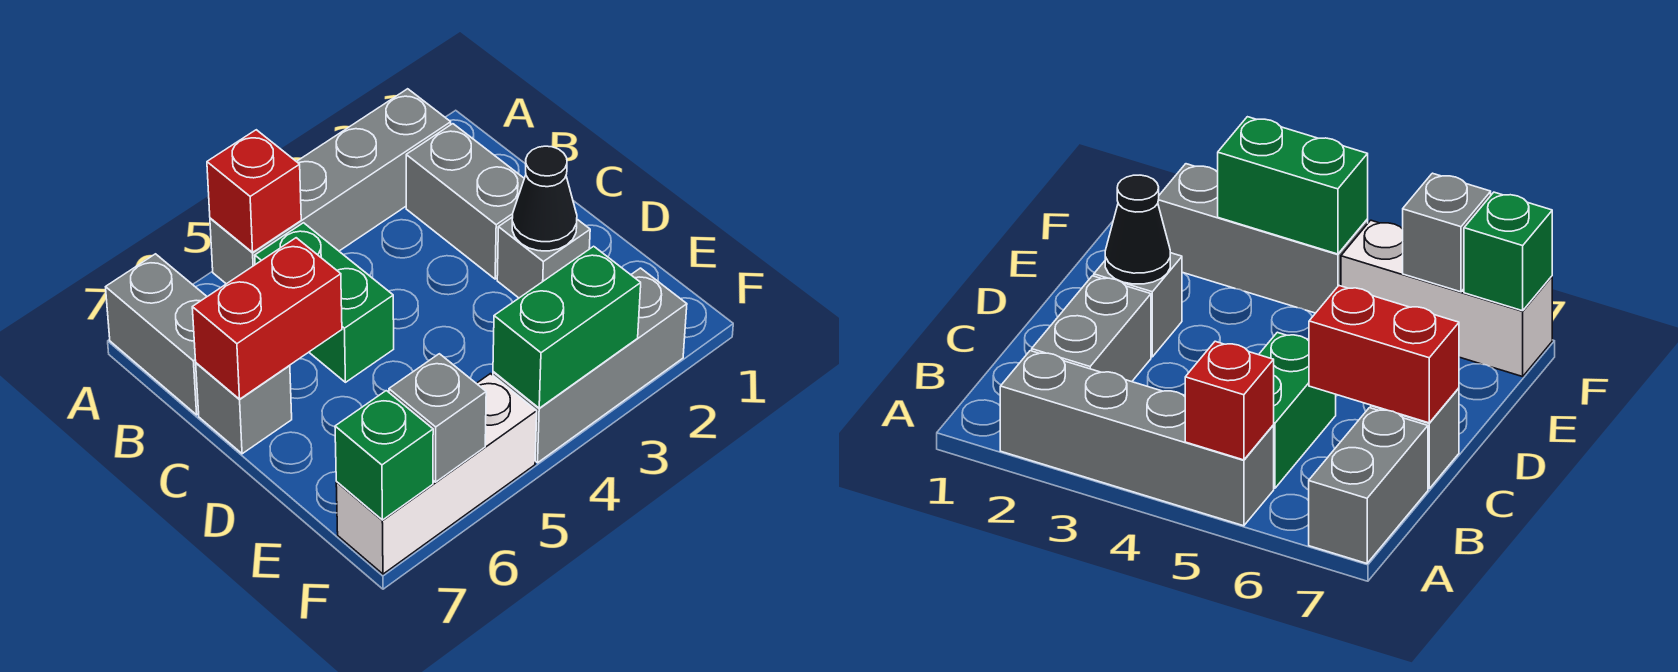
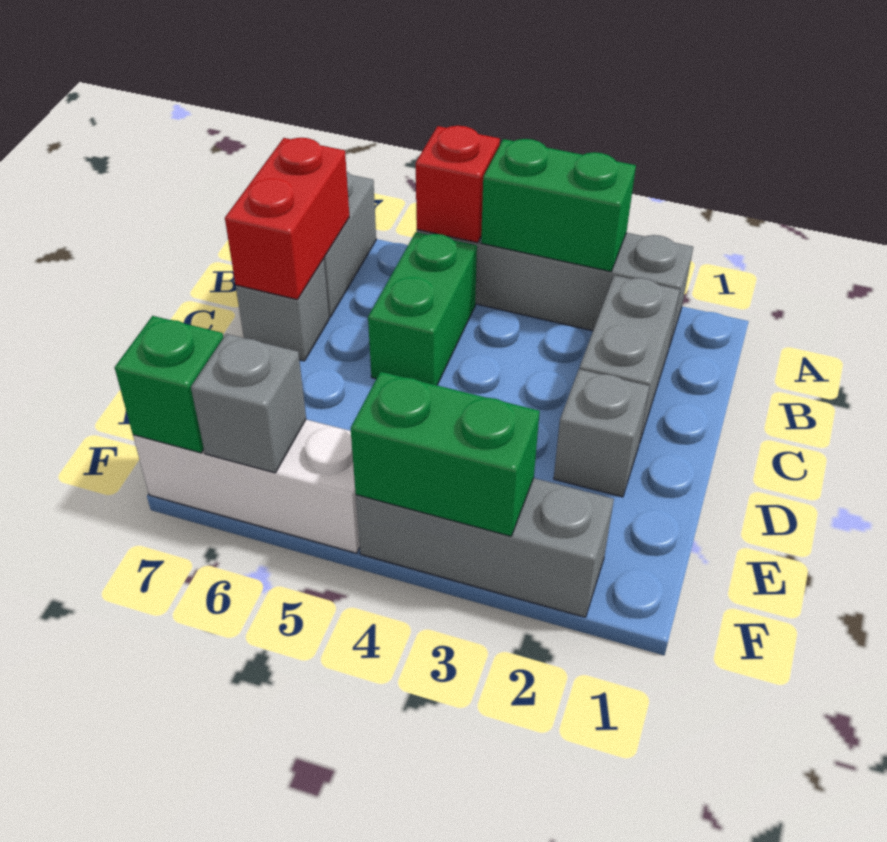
none -> green 1x2 brick [481,139,636,272]
red 1x2 brick [192,238,342,399] -> red 1x2 brick turned to [225,138,349,300]
black 1x1 cone [512,146,577,251] -> none

